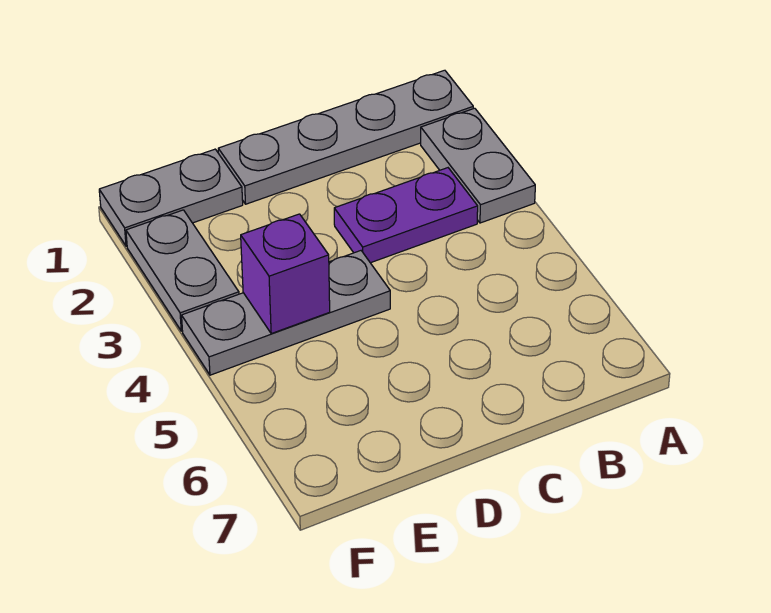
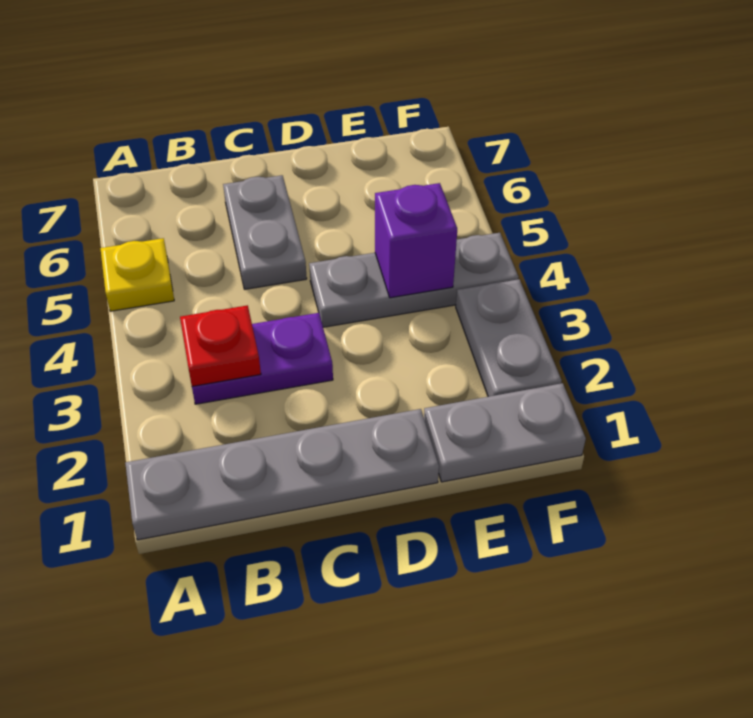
grey 1x2 plate [421,108,535,223] -> grey 1x2 plate moved to [223,175,307,289]
none -> yellow 1x1 plate [100,238,174,311]
none -> red 1x1 plate [180,305,261,386]

